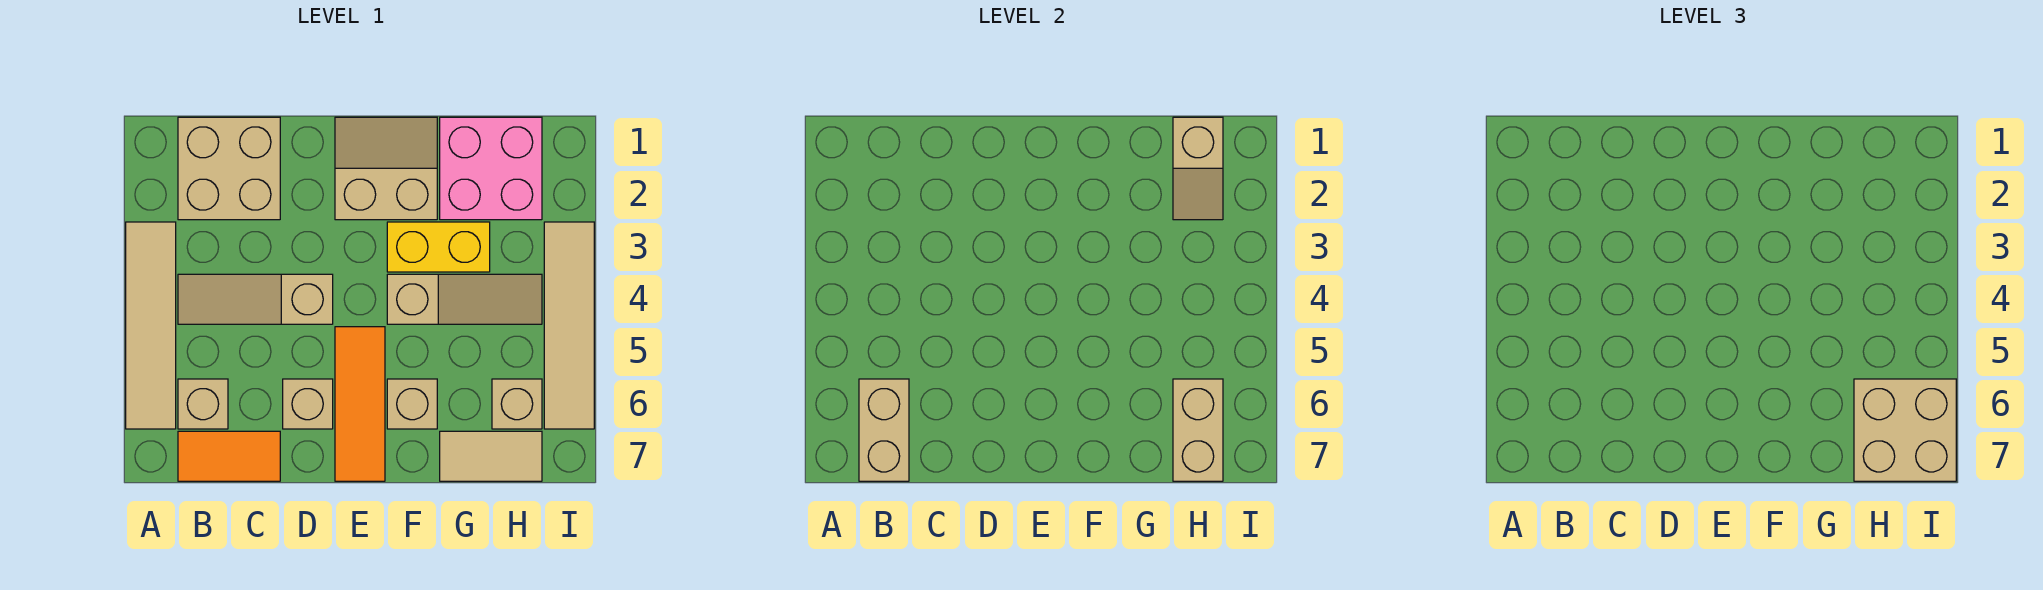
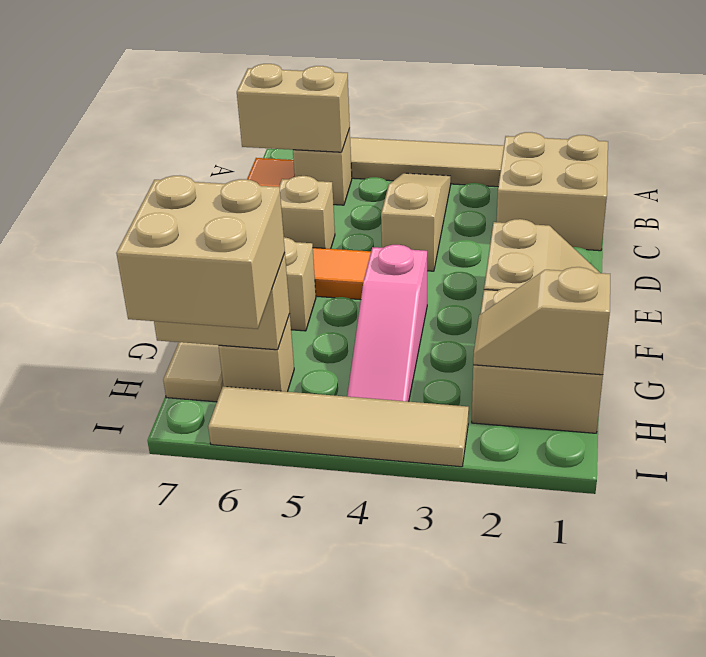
yellow 1x2 brick [387,222,490,272] -> none
tan 1x3 slope [387,274,542,324] -> pink 1x3 slope [347,245,427,402]
pink 2x2 brick [440,117,542,220] -> tan 2x2 brick [472,288,603,433]

